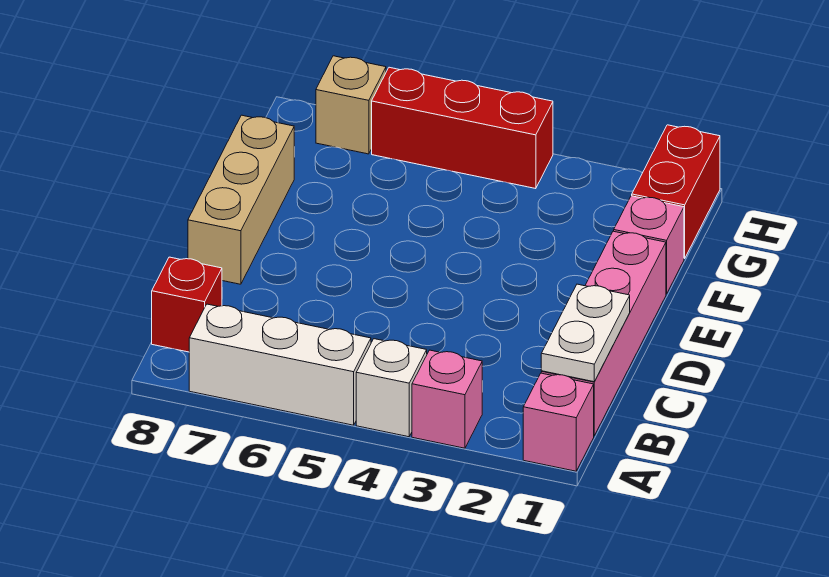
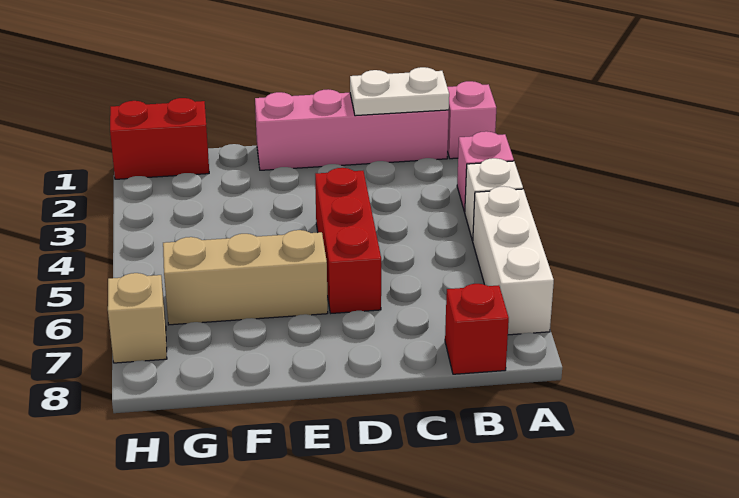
tan 1x3 brick [188,115,294,284] -> tan 1x3 brick moved to [163,230,328,325]
pink 1x1 brick [614,196,684,294] -> none
red 1x3 brick [372,67,553,189] -> red 1x3 brick moved to [315,168,381,313]

